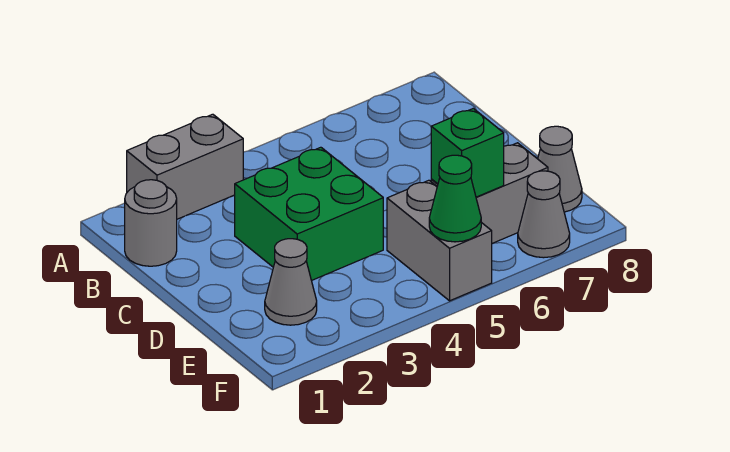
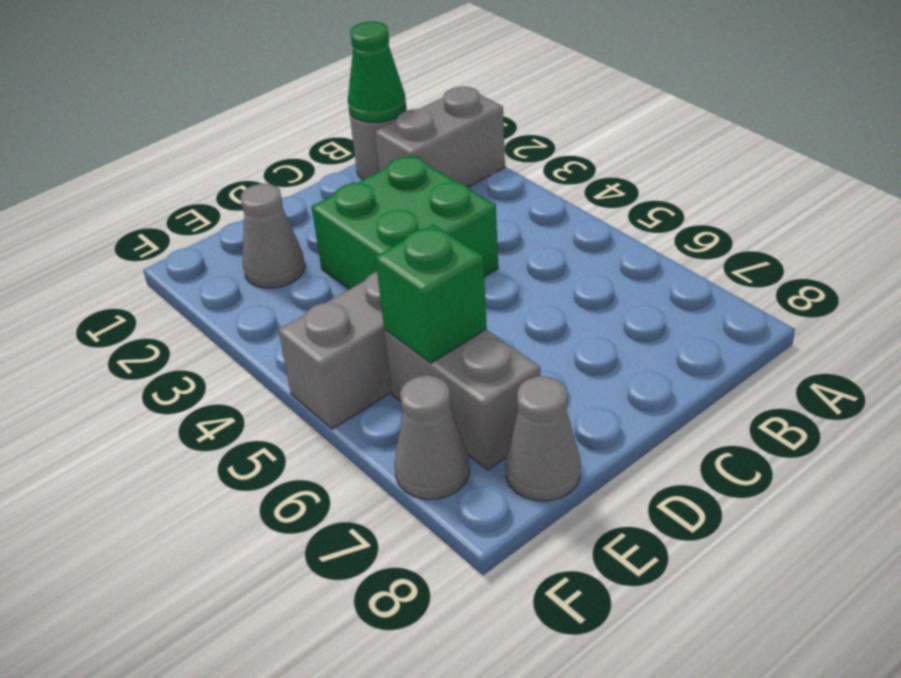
grey 1x2 brick [127,114,243,219] -> grey 1x2 brick turned to [375,87,505,187]
green 1x1 cone [429,155,481,242] -> green 1x1 cone moved to [348,22,406,122]

